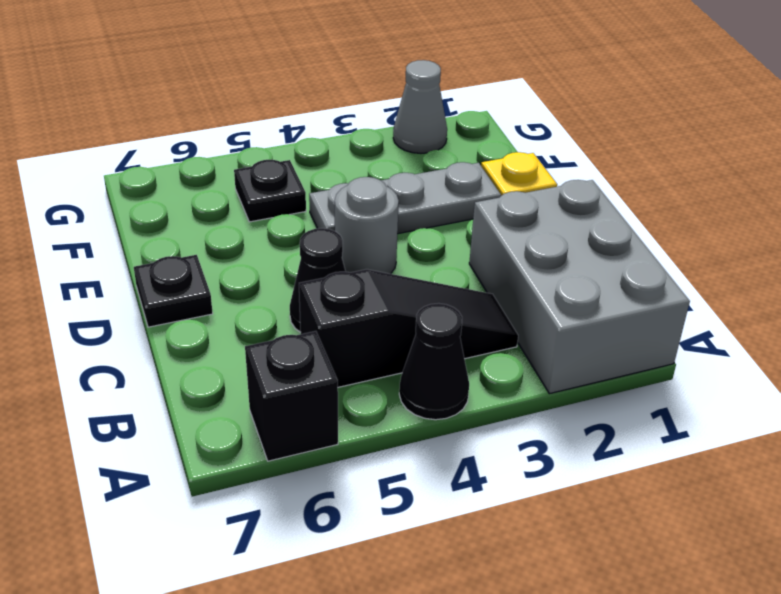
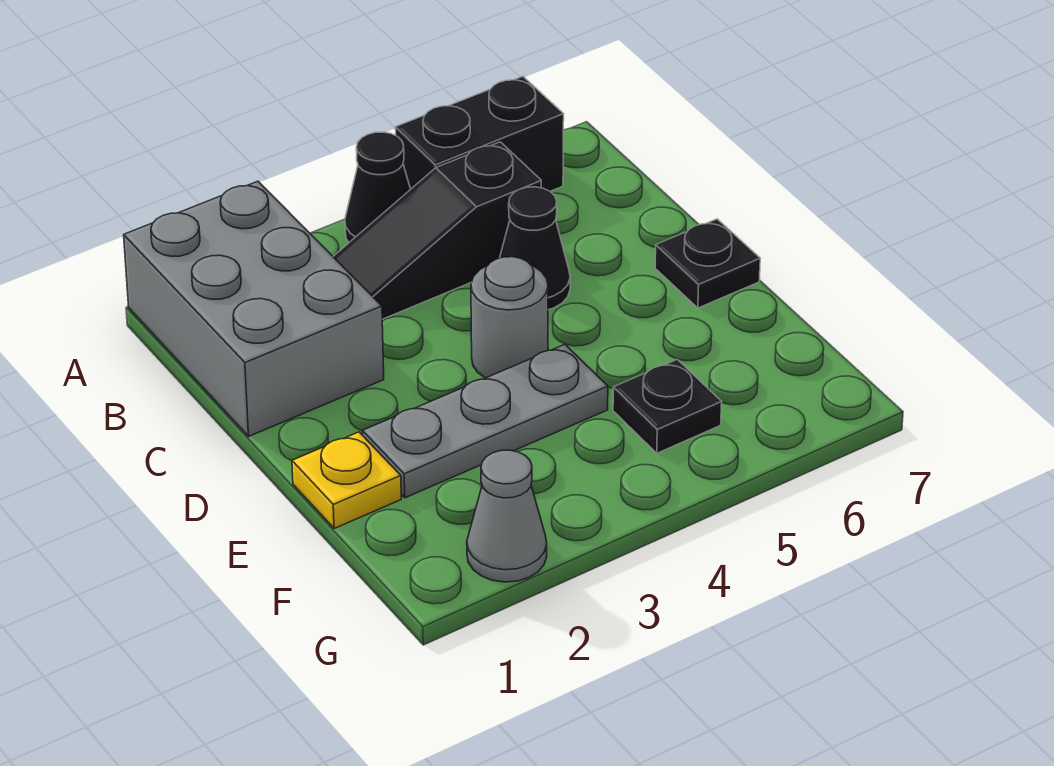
black 1x1 brick [245,331,338,461] -> black 1x2 brick [395,76,564,192]

